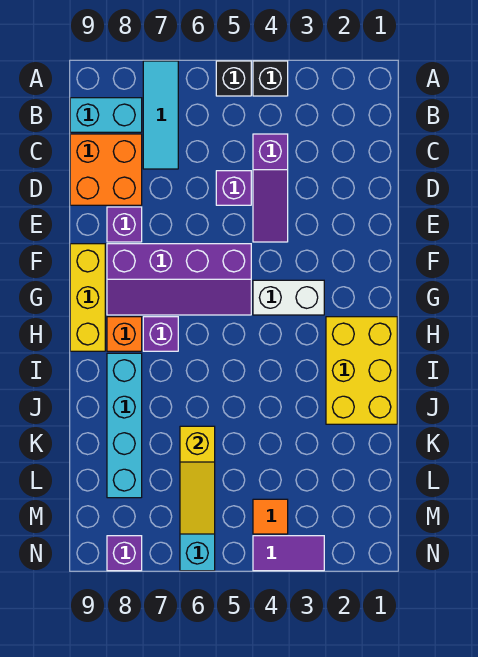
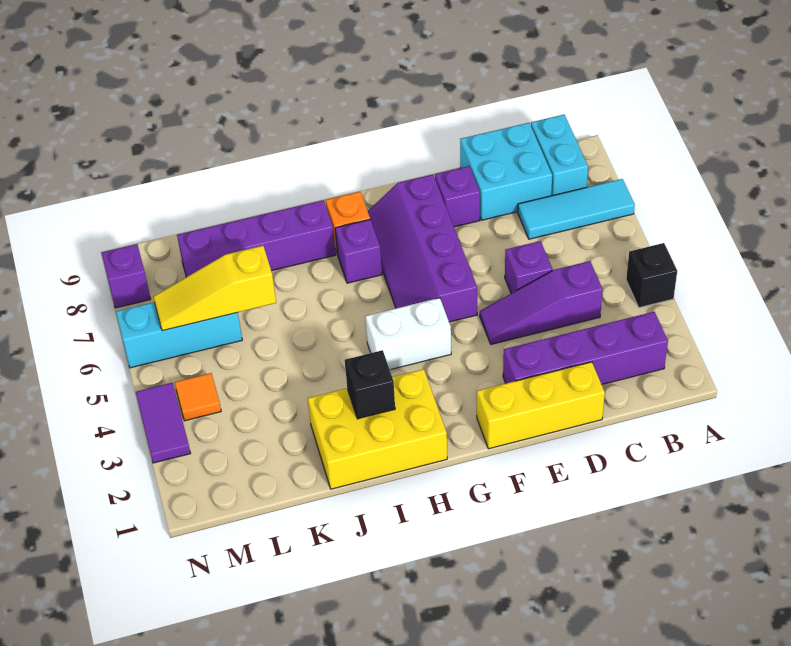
black 1x1 brick [216,61,251,96] -> black 1x1 brick moved to [345,350,395,419]
none -> purple 1x4 brick [503,312,668,384]
orange 2x2 brick [70,134,142,205] -> cyan 2x2 brick [460,123,552,220]
yellow 1x3 brick [70,244,105,351] -> yellow 1x3 brick moved to [477,362,605,449]
white 1x2 brick [253,280,324,315] -> white 1x2 brick turned to [365,298,451,370]
cyan 1x4 brick [107,353,142,498] -> purple 1x4 brick [177,200,336,277]

